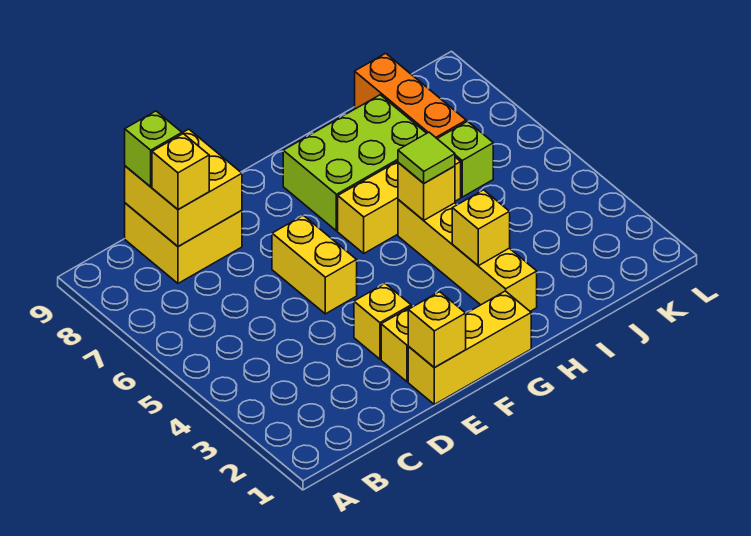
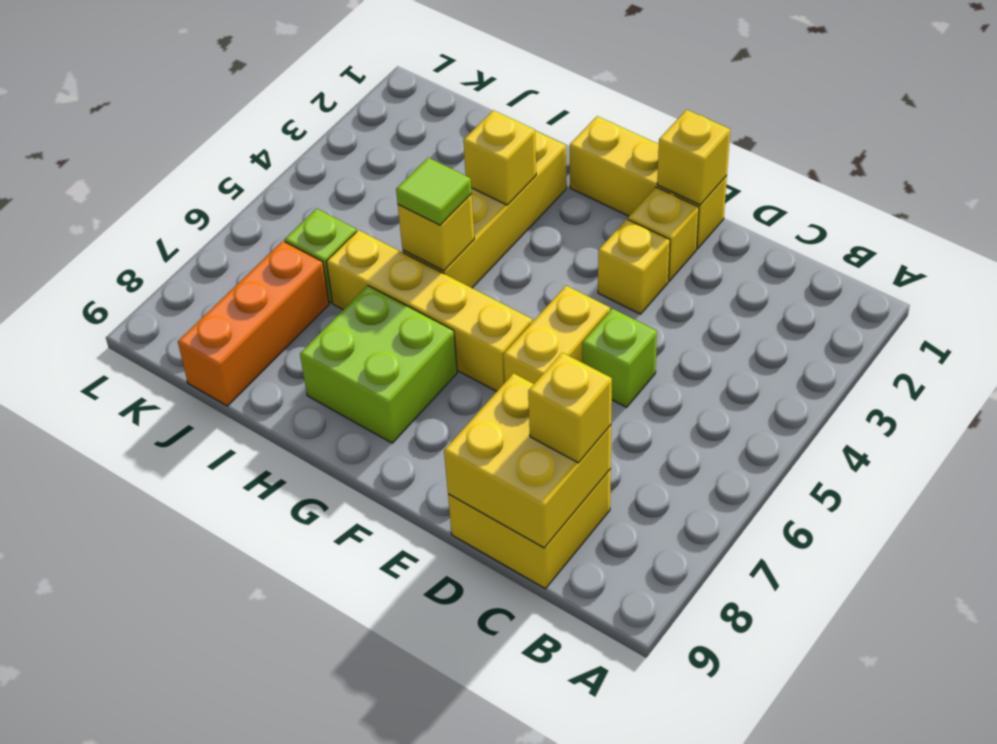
lime 1x1 brick [125,111,182,187] -> lime 1x1 brick moved to [582,309,657,407]
yellow 1x3 brick [338,157,461,253] -> yellow 1x4 brick [326,230,532,391]
lime 2x3 brick [283,95,426,231] -> lime 2x2 brick [300,285,457,443]

